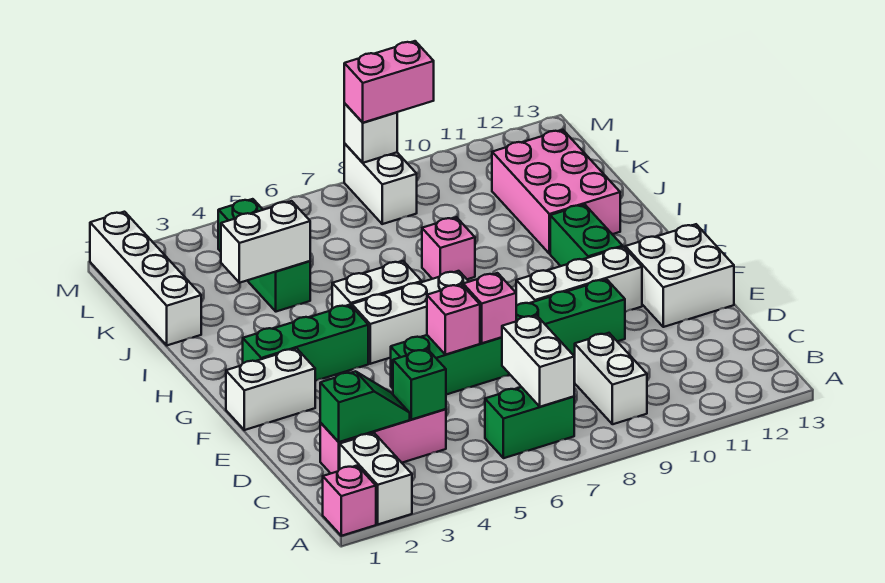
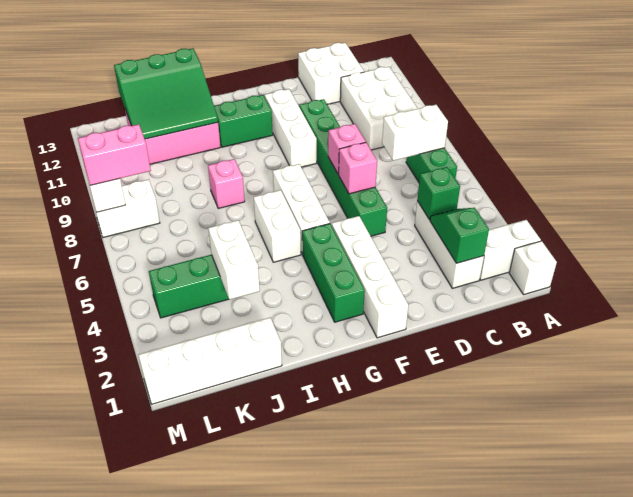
pink 1x1 brick [323,466,376,536] -> white 1x1 brick [509,241,557,294]
white 1x2 brick [574,333,647,424] -> white 2x3 brick [340,67,418,150]
pink 1x3 brick [320,409,446,473] -> white 1x3 brick [415,201,484,288]
white 2x2 brick [625,224,734,327] -> white 2x2 brick moved to [298,43,364,105]
white 1x2 brick [226,348,315,430] -> white 1x4 brick [332,216,408,338]
none -> green 3x3 slope [114,48,218,139]
pink 1x2 brick [344,41,434,123] -> pink 1x2 brick turned to [78,124,151,186]

